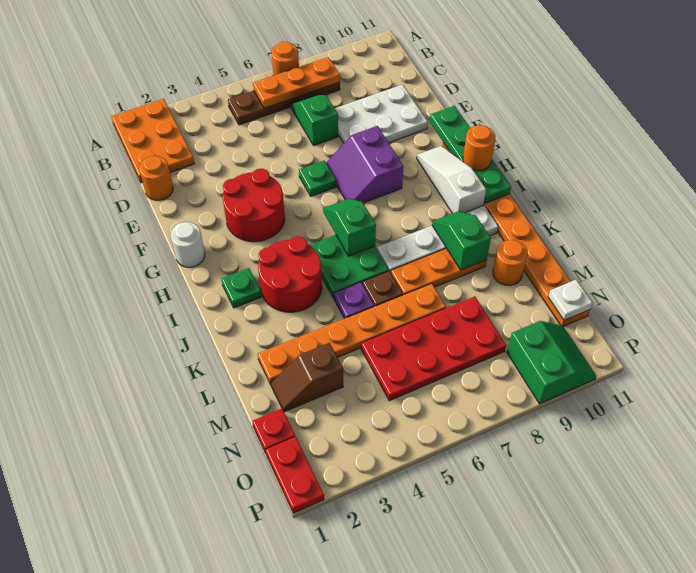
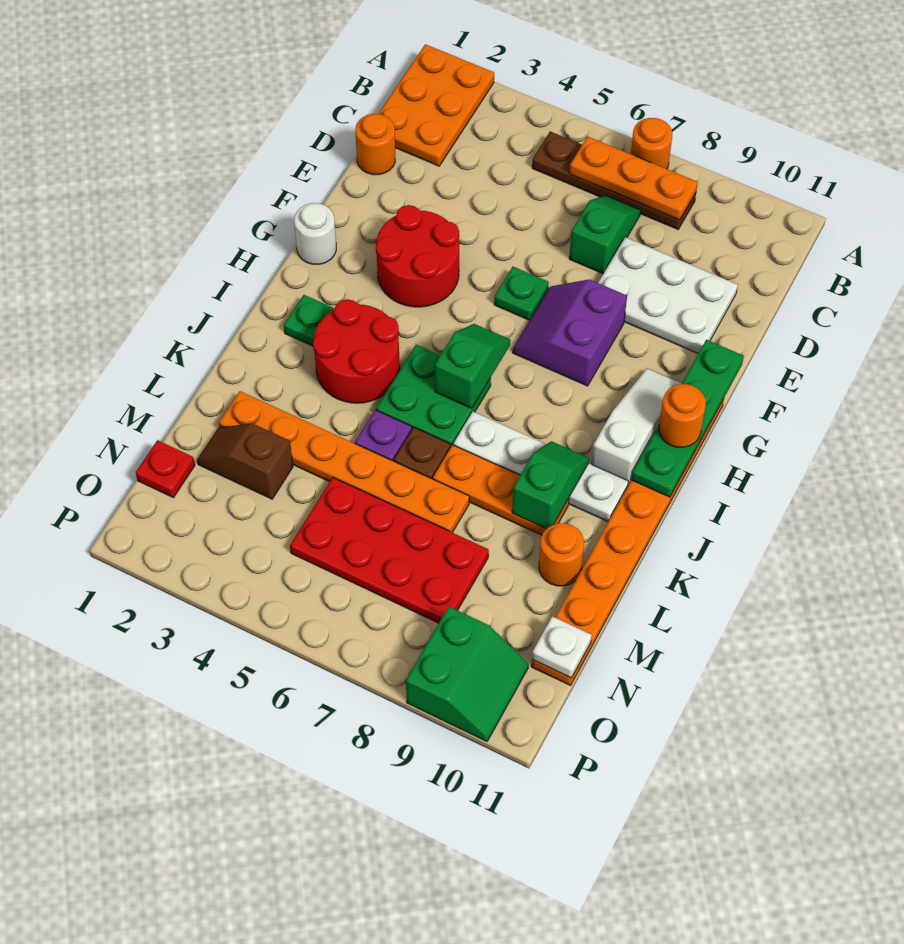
red 1x2 plate [266,437,324,513] -> none

